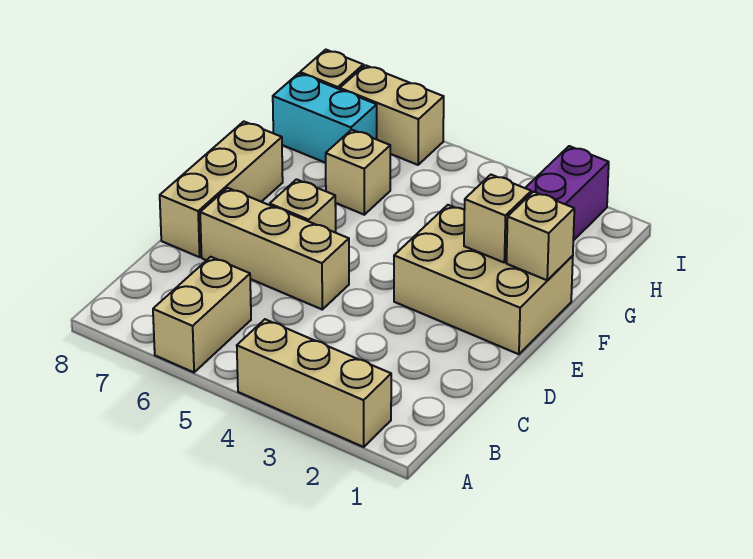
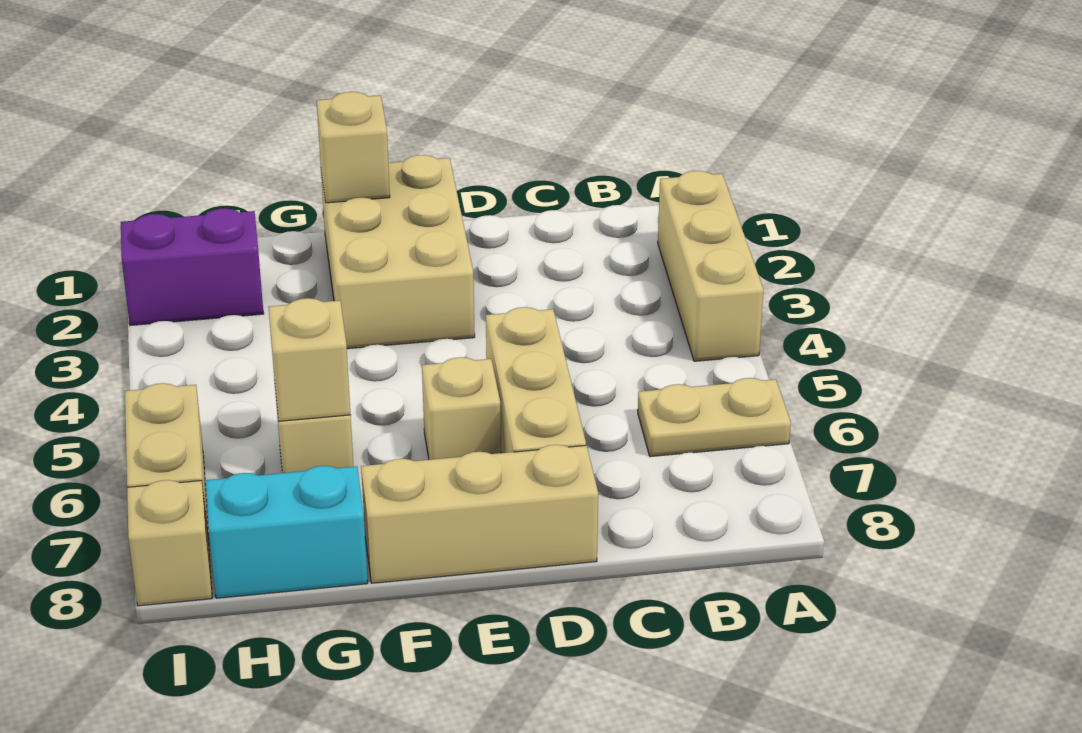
tan 1x2 brick [153,257,251,372] -> tan 1x2 plate [638,378,791,457]
tan 1x1 brick [464,175,531,262] -> tan 1x1 brick moved to [269,298,351,421]
cyan 1x2 brick [273,73,377,163] -> cyan 1x2 brick turned to [206,466,368,598]

